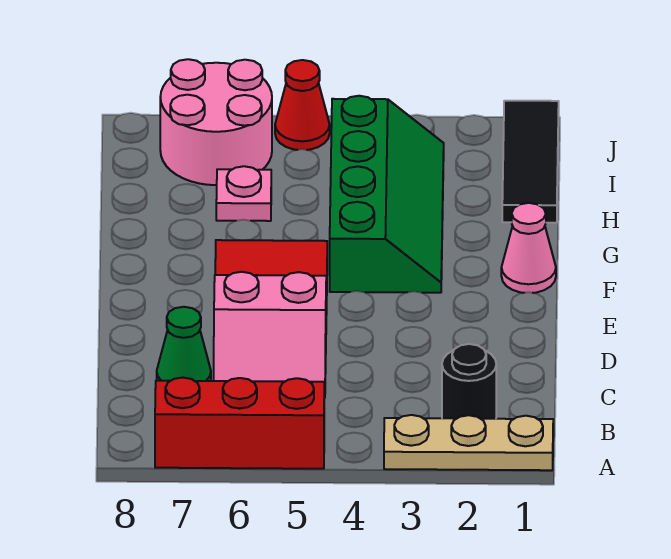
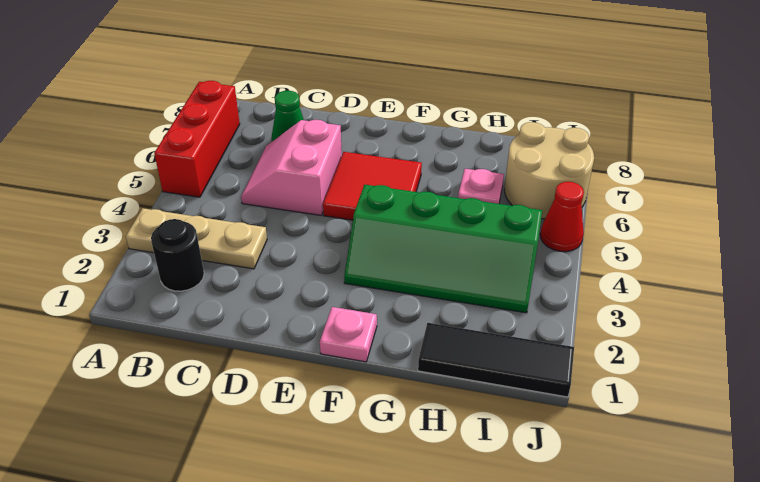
tan 1x3 plate [384,415,553,470] -> tan 1x3 plate turned to [126,208,267,269]
pink 1x1 cone [501,203,556,293] -> pink 1x1 plate [320,307,377,362]
pink 2x2 round brick [160,59,272,185] -> tan 2x2 round brick [504,122,594,219]

